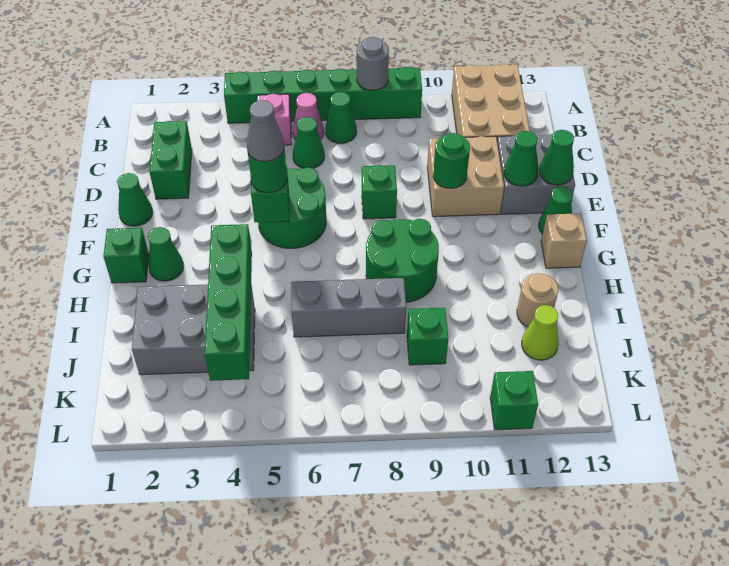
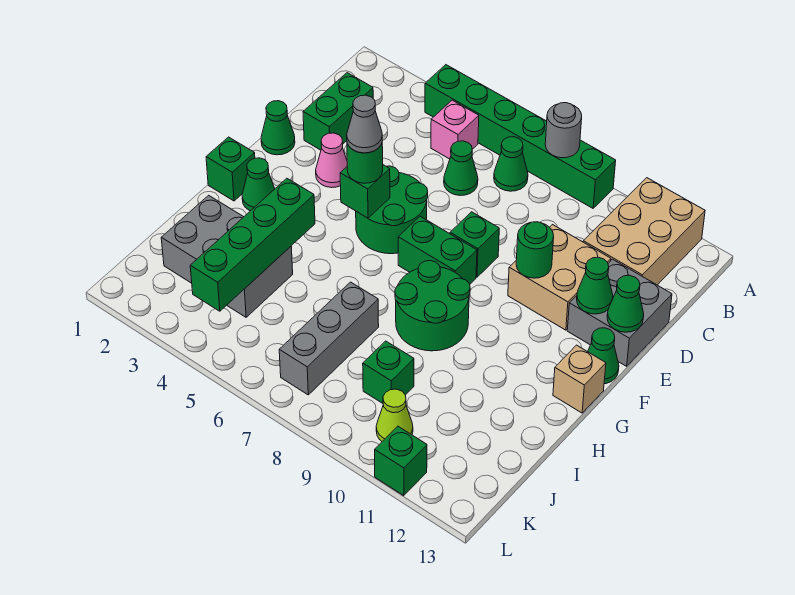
pink 1x1 cone [293,93,324,140] -> pink 1x1 cone moved to [316,133,347,188]
none -> green 1x2 brick [398,216,477,284]
grey 1x3 brick [291,278,406,337] -> grey 1x3 brick turned to [279,282,379,395]
tan 1x1 round brick [517,273,558,327] -> none
lime 1x1 cone [522,305,559,360] -> lime 1x1 cone moved to [376,389,413,441]

